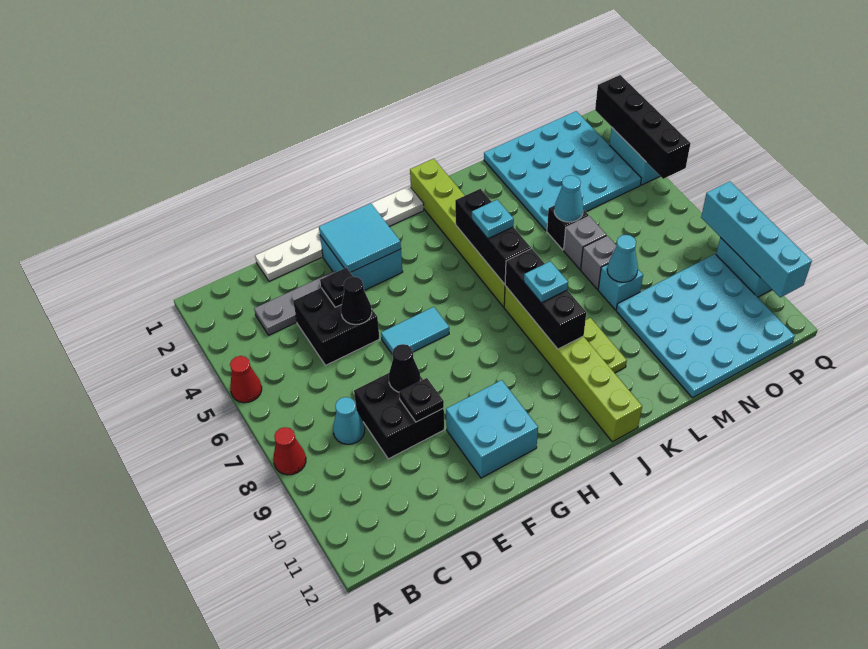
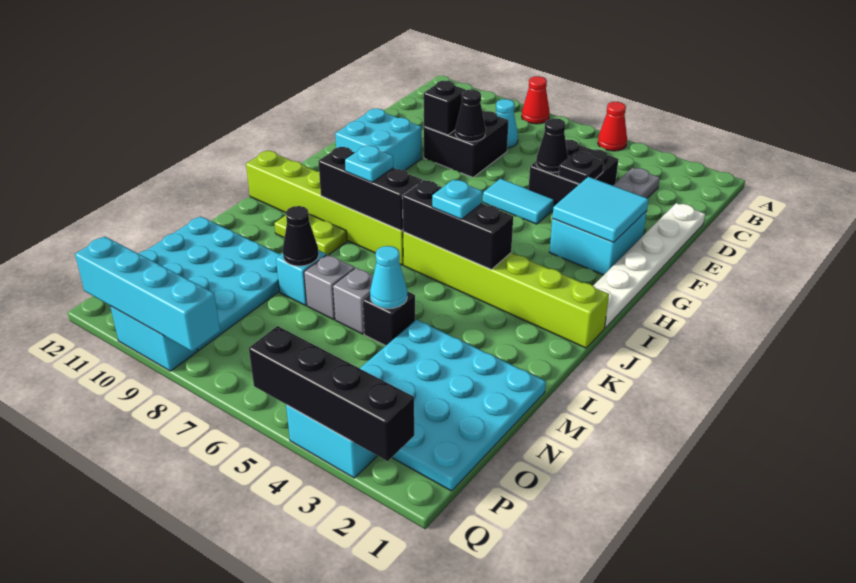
black 1x1 plate [399,378,444,422] -> black 1x1 brick [424,81,466,135]
cyan 1x2 tile [381,307,449,353] -> cyan 1x2 tile turned to [483,179,554,224]
cyan 1x1 cone [607,235,638,282] -> black 1x1 cone [283,206,319,266]

